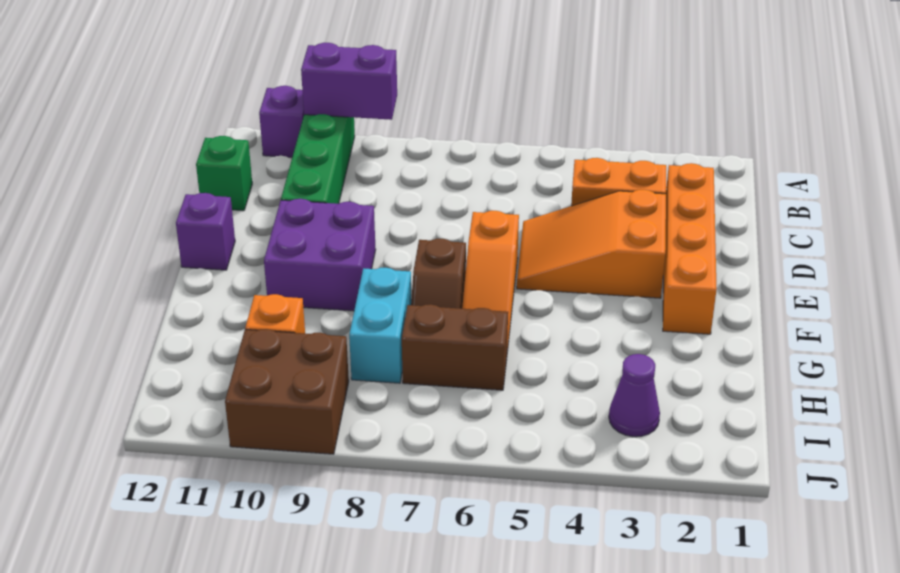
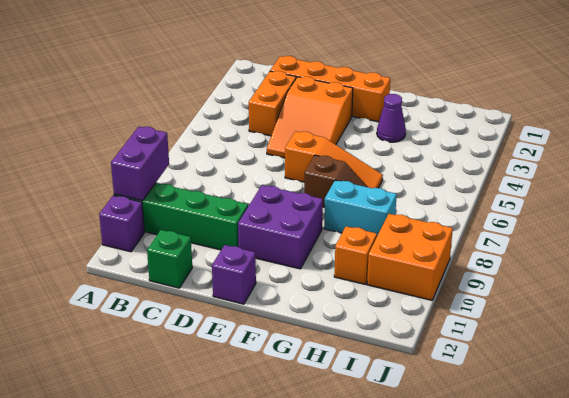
brown 1x2 brick [402,304,508,390] -> none
purple 1x1 cone [609,354,660,437] -> purple 1x1 cone moved to [377,94,406,142]
brown 2x2 brick [225,329,349,454] -> orange 2x2 brick [367,214,453,300]

